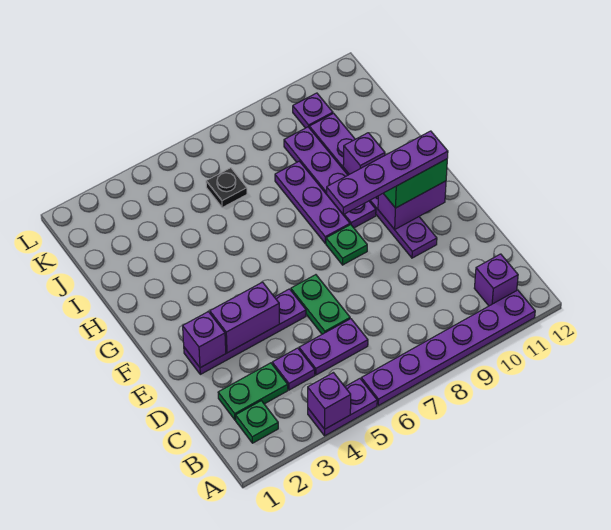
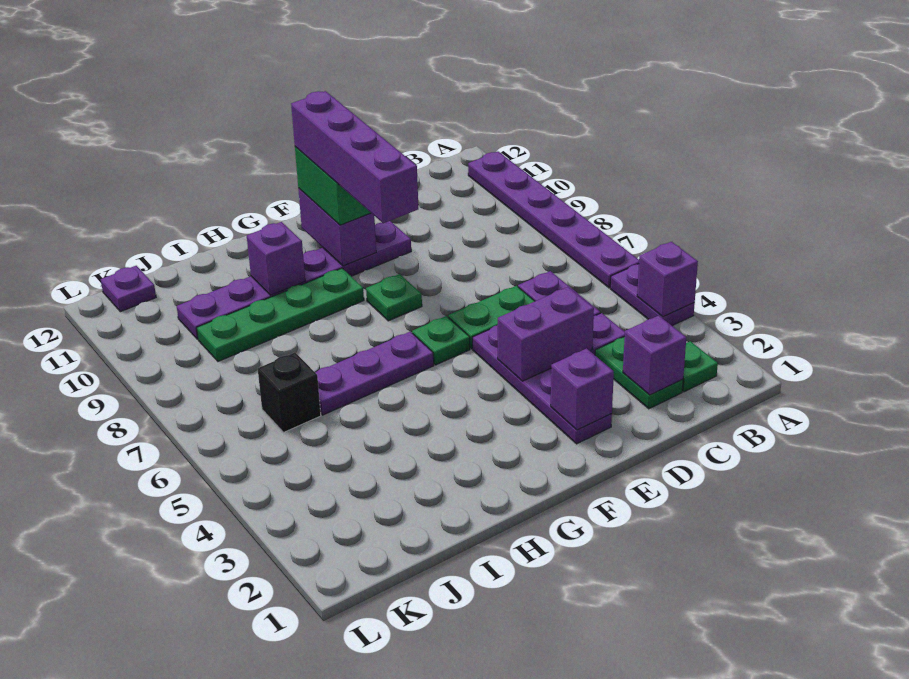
purple 1x1 brick [474,254,518,306] -> purple 1x1 brick moved to [623,315,686,395]
purple 1x2 brick [210,282,280,353] -> purple 1x2 brick turned to [498,287,594,381]
none -> green 1x1 plate [412,316,470,365]
purple 1x4 plate [326,131,448,214] -> purple 1x4 brick [291,91,418,223]
purple 1x3 plate [275,161,350,243] -> purple 1x3 plate moved to [315,332,434,415]
purple 1x4 plate [284,127,376,228] -> green 1x4 plate [197,268,364,361]
black 1x1 plate [206,168,247,208] -> black 1x1 brick [258,353,321,433]
purple 1x1 plate [293,93,333,128] -> purple 1x1 plate moved to [101,266,156,312]

